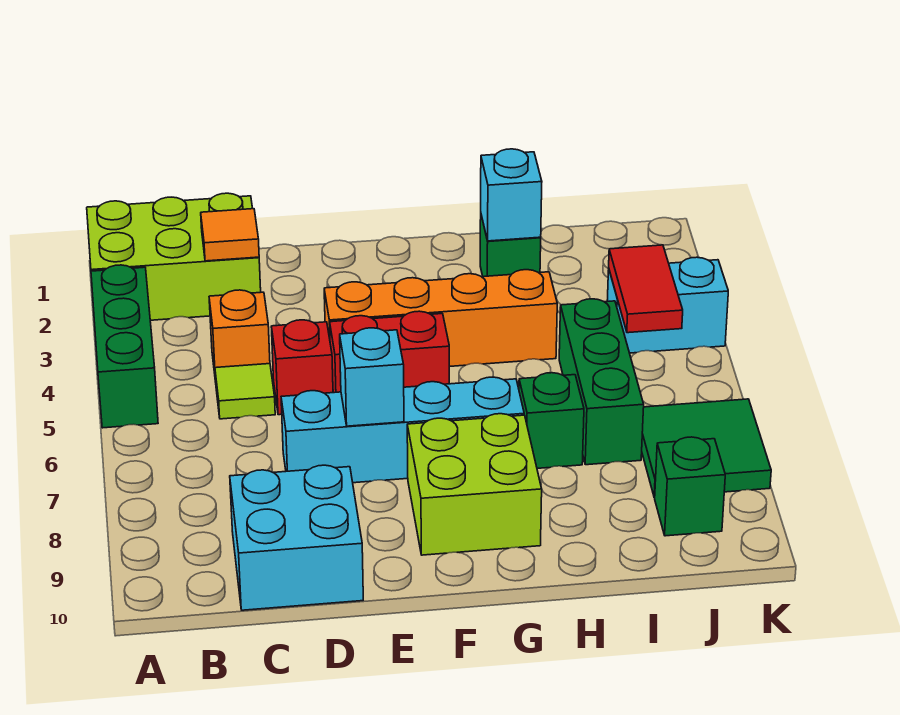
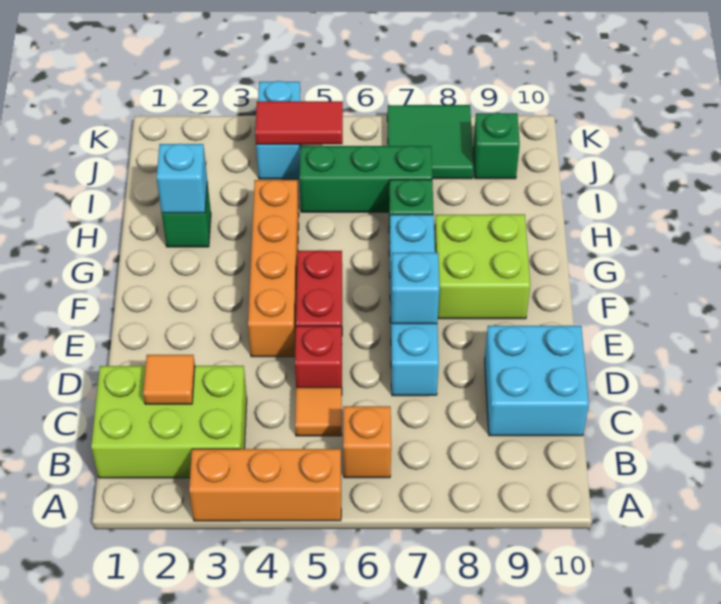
lime 2x3 brick [87,193,261,320] -> lime 2x3 brick turned to [91,366,247,478]
green 1x3 brick [91,265,158,428] -> orange 1x3 brick [189,449,341,521]
orange 1x1 brick [209,290,270,382] -> orange 1x1 brick moved to [343,406,391,478]
lime 1x1 tile [215,364,275,419] -> orange 1x1 tile [295,387,342,436]

